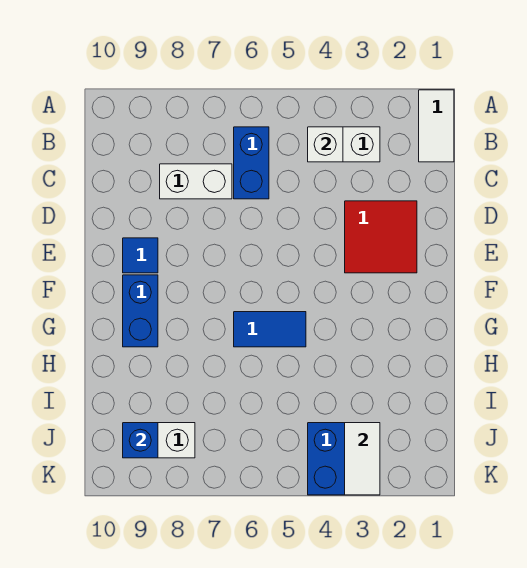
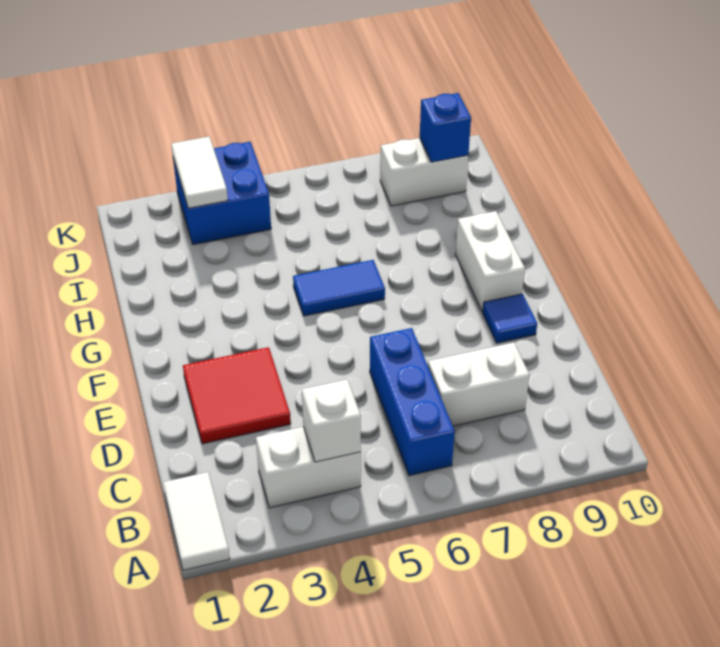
blue 1x2 brick [234,127,269,199] -> blue 1x3 brick [370,328,455,476]
blue 1x2 brick [123,275,158,347] -> white 1x2 brick [455,211,525,312]

